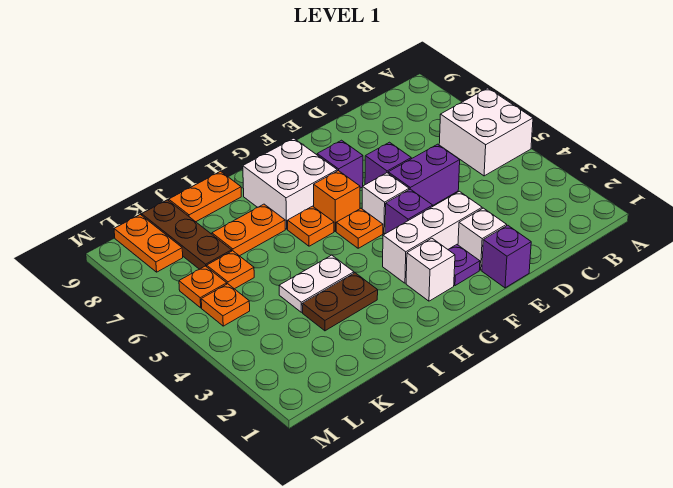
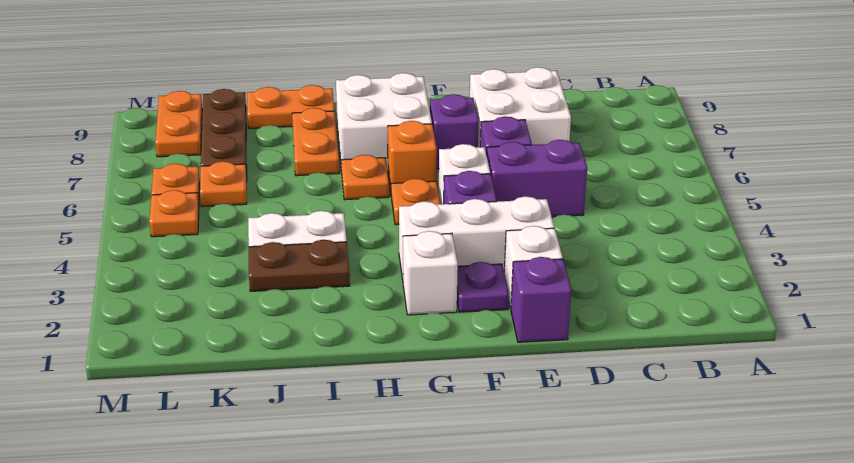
white 2x2 brick [439,88,533,176] -> white 2x2 brick moved to [470,67,571,147]
orange 1x2 plate [212,204,285,256] -> orange 1x2 plate turned to [292,108,339,176]

